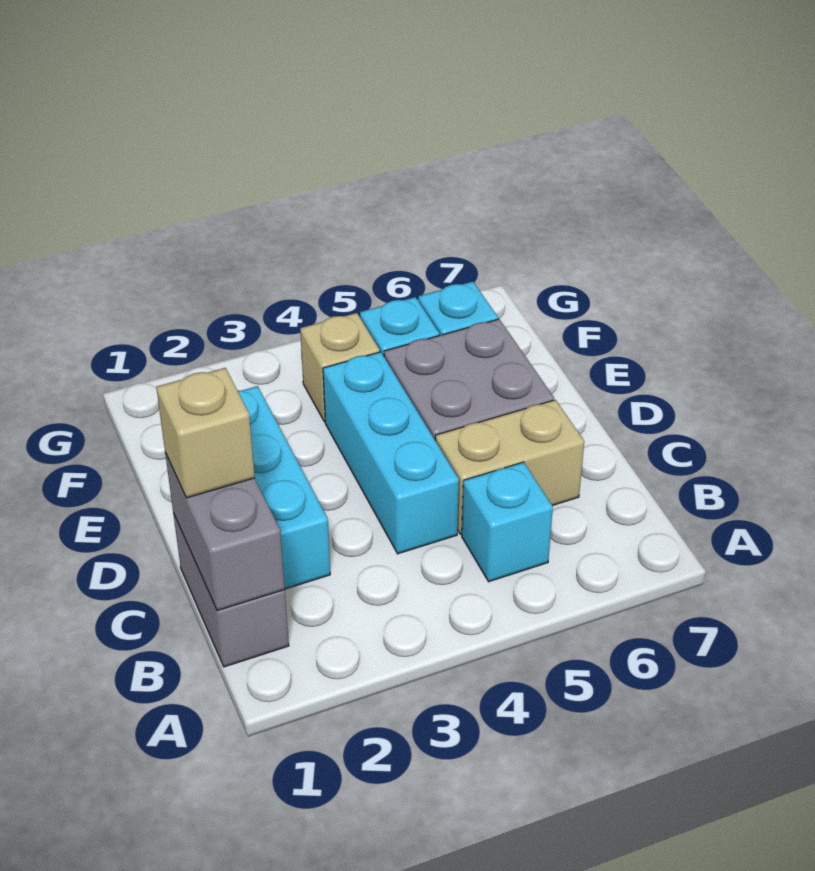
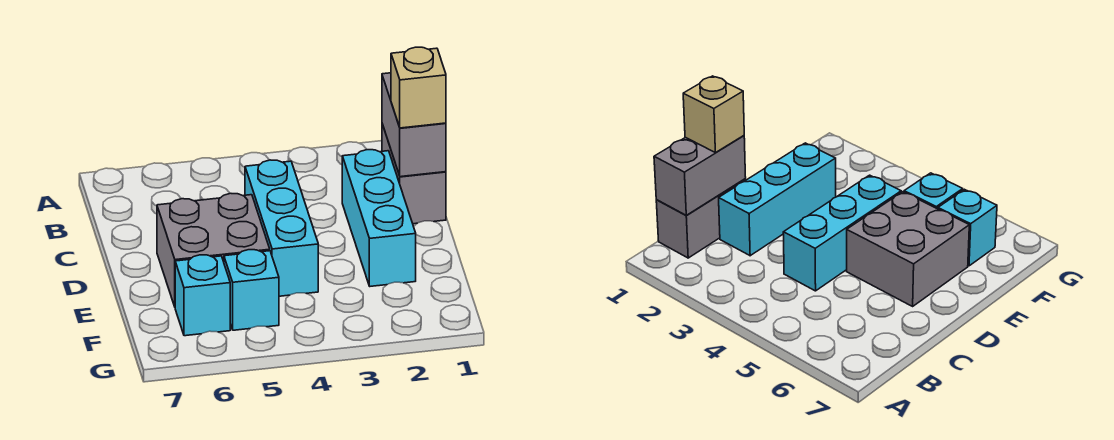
cyan 1x1 brick [462,462,553,582] -> none
tan 1x2 brick [435,400,584,534] -> none
tan 1x1 brick [300,313,380,422] -> none

